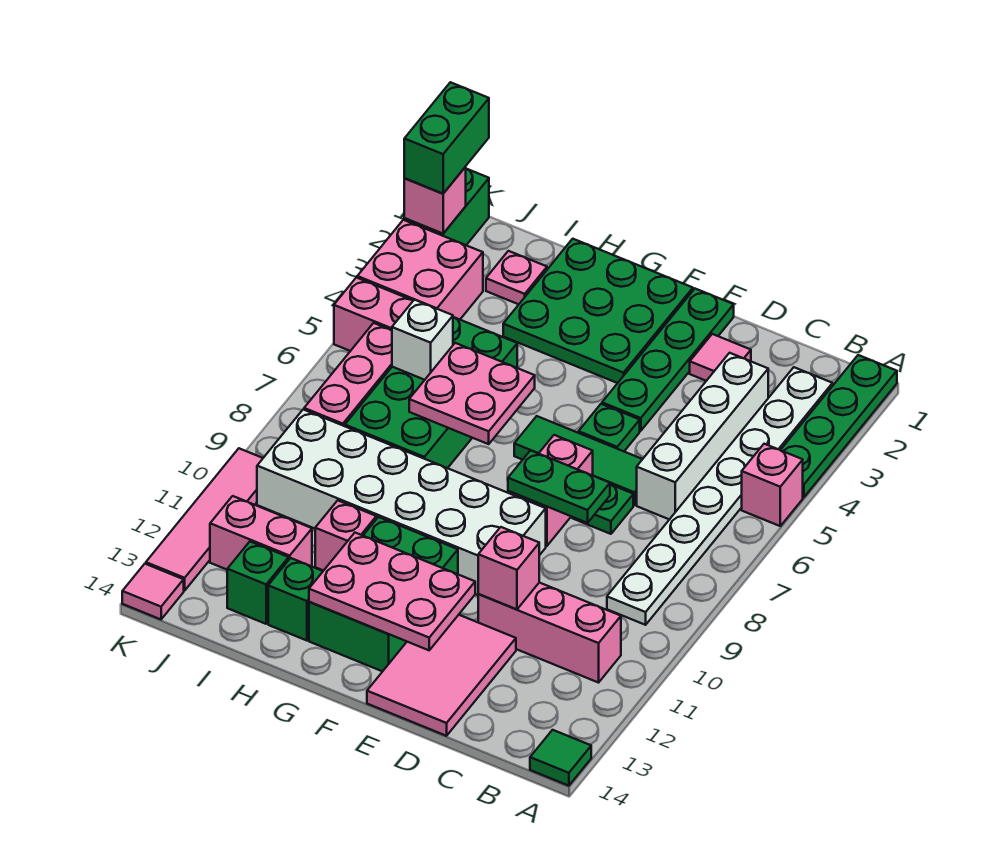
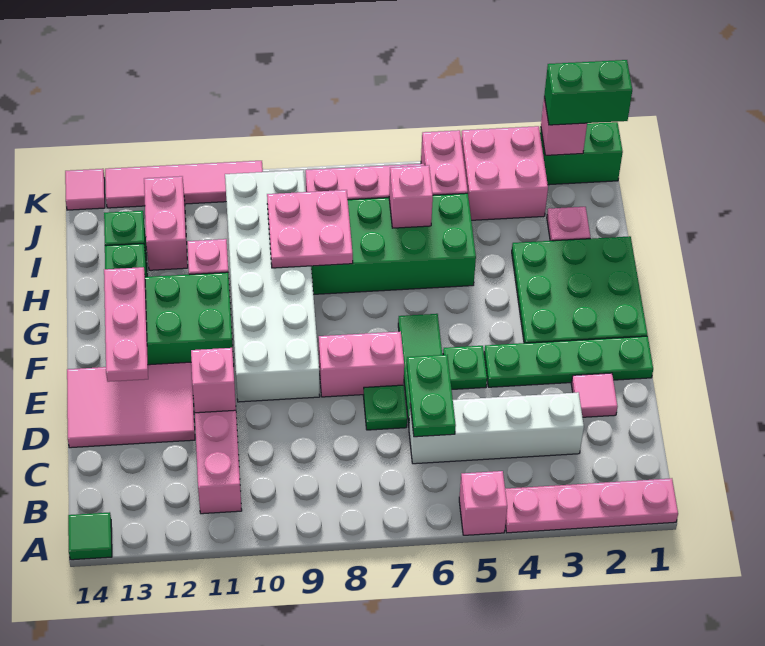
green 1x4 plate [781,355,897,497] -> pink 1x4 plate [505,478,678,533]
white 1x8 plate [607,367,833,625] -> none
green 1x2 plate [508,450,610,523] -> green 1x2 plate moved to [407,355,456,437]
pink 2x3 plate [309,533,475,650] -> pink 1x3 plate [104,267,148,382]
pink 2x2 plate [409,343,535,444] -> pink 2x2 plate moved to [267,190,353,268]
white 1x1 brick [392,300,453,380] -> pink 1x1 brick [389,165,433,228]

